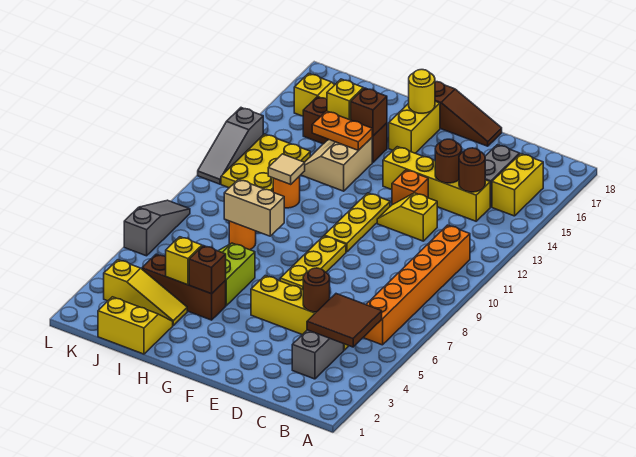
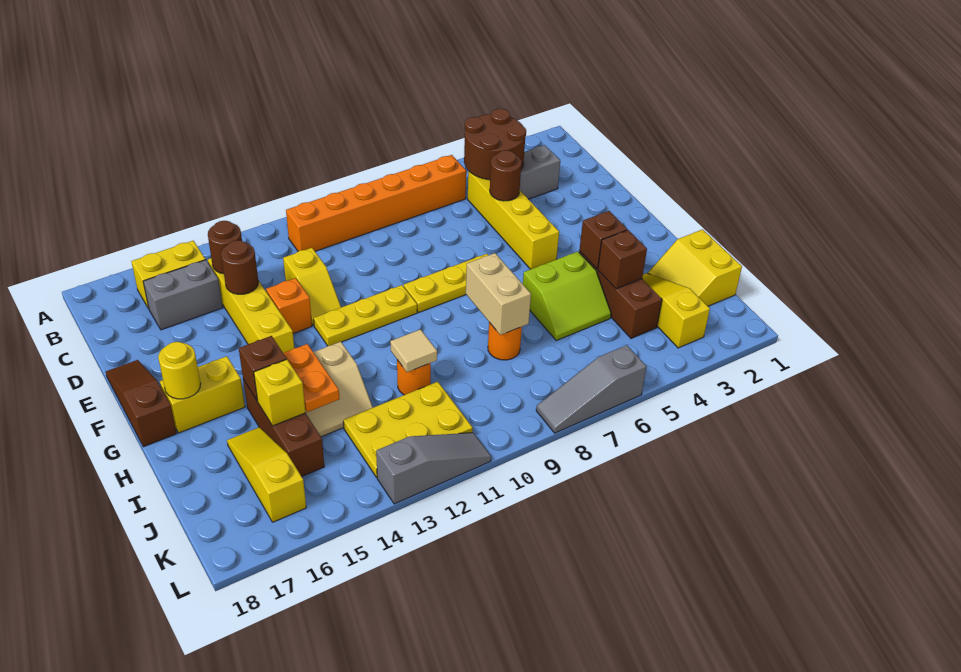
brown 2x2 tile [307,294,382,347] -> brown 2x2 round brick [464,109,526,180]
yellow 1x1 brick [166,237,202,285] -> brown 1x1 brick [598,230,647,289]

